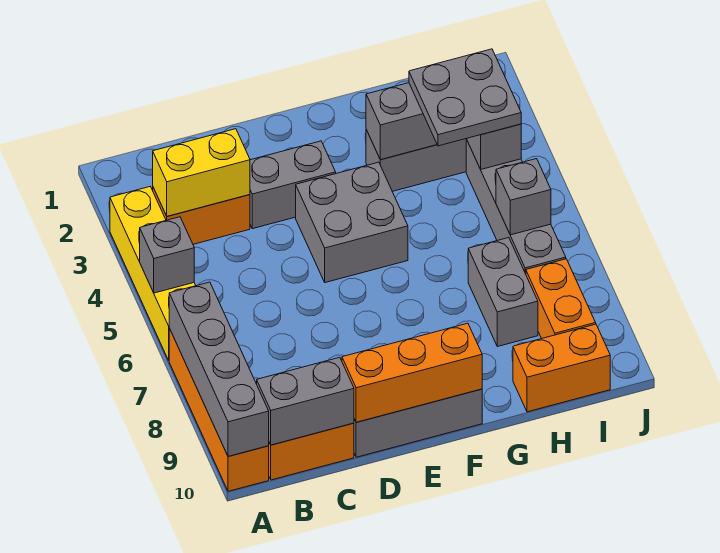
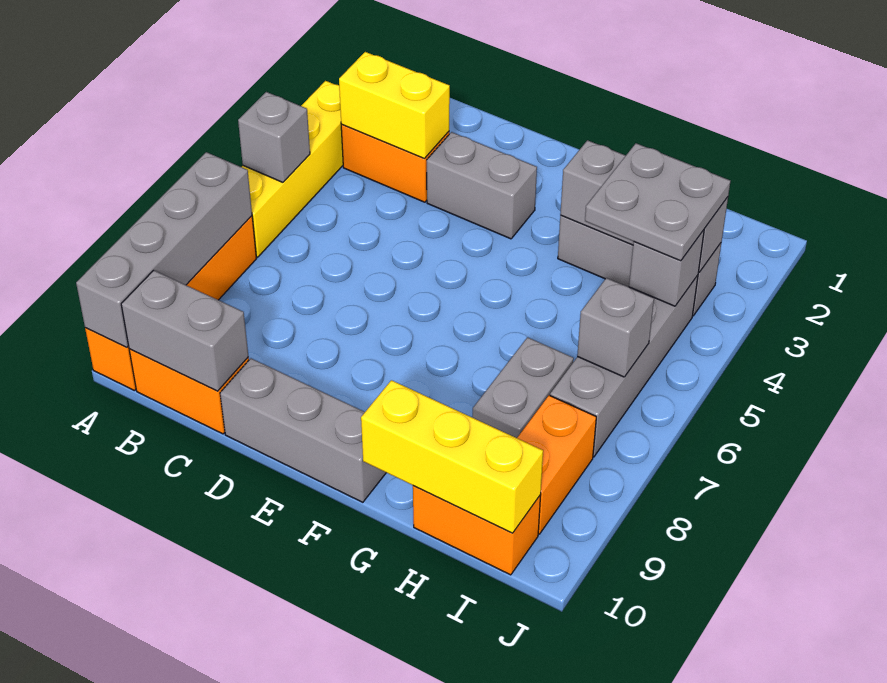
orange 1x3 brick [342,323,482,422] -> none
grey 2x2 brick [296,162,408,282] -> none
none -> yellow 1x3 brick [361,380,543,533]

